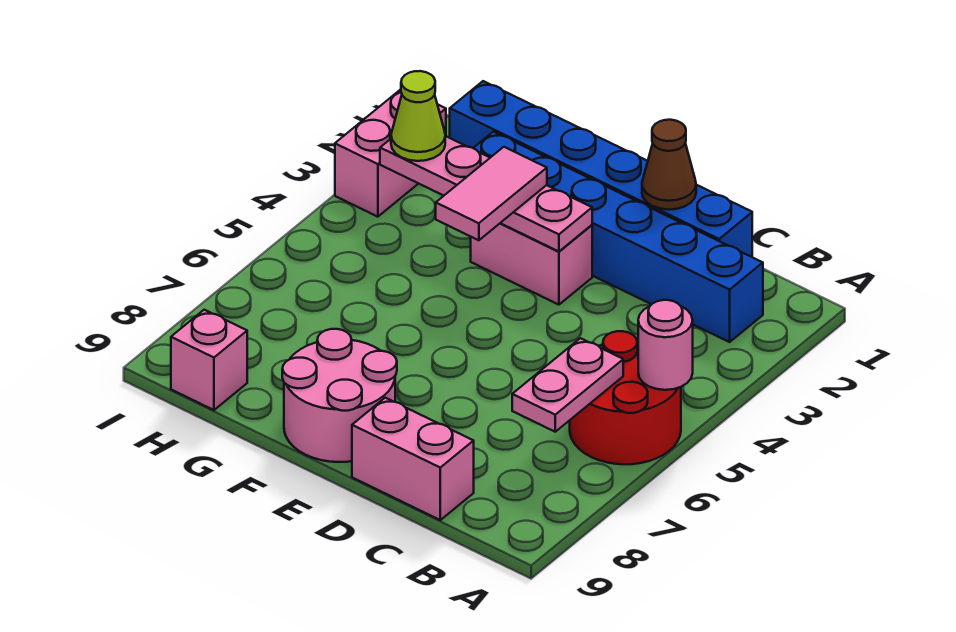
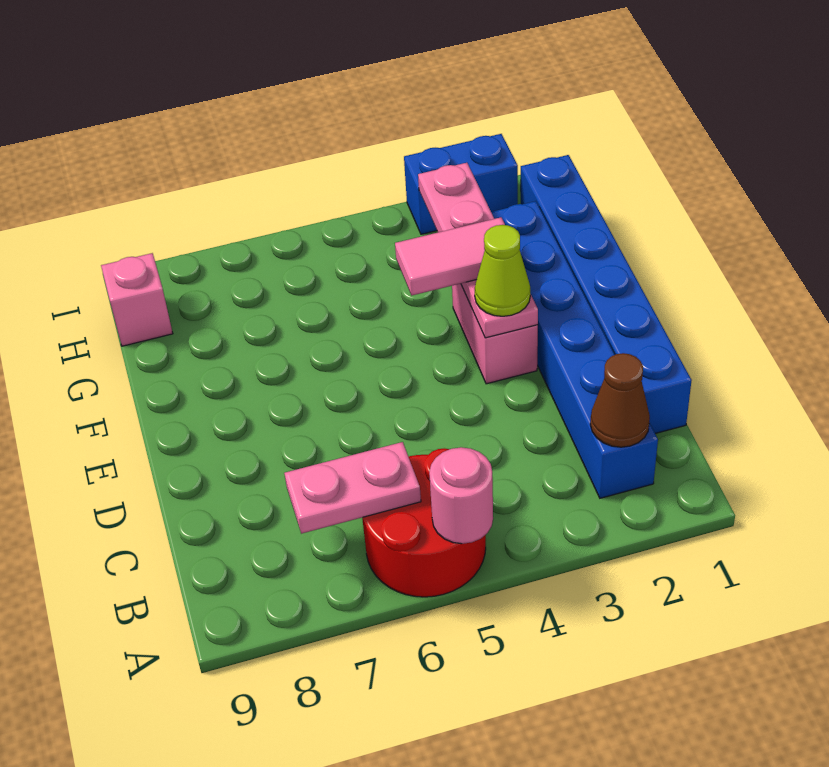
pink 1x2 brick [352,398,474,520] -> none
brown 1x1 cone [642,120,696,210] -> brown 1x1 cone moved to [590,353,650,447]
pink 2x2 round brick [282,329,397,462] -> none
lime 1x1 cone [391,71,445,161] -> lime 1x1 cone moved to [475,225,530,316]
pink 1x2 brick [335,89,446,217] -> blue 1x2 brick [404,134,518,234]

